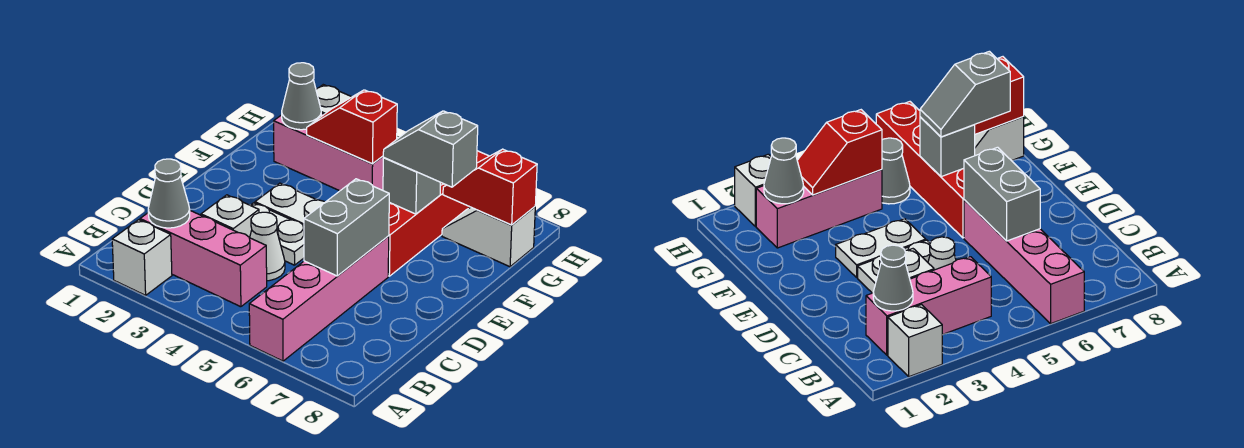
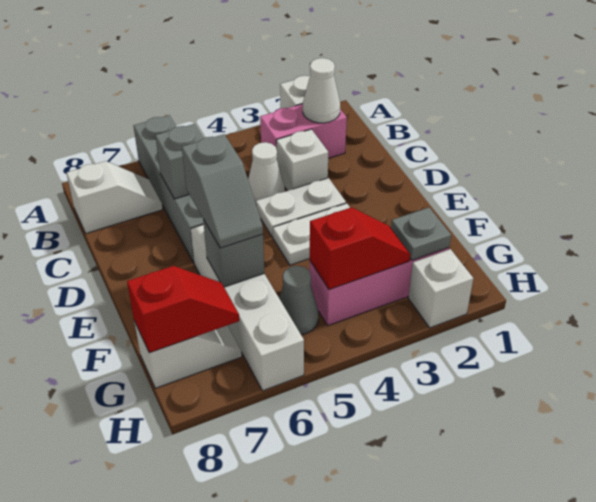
pink 1x4 brick [249,236,389,361] -> grey 1x4 brick [133,115,204,263]
pink 1x3 brick [140,211,267,307] -> pink 1x2 brick [260,104,347,158]
grey 1x1 cone [148,159,190,228] -> white 1x1 cone [303,58,340,123]
none -> white 1x2 slope [67,161,163,233]
grey 1x2 brick [304,179,389,276] -> grey 1x1 brick [155,124,203,199]
red 1x4 brick [388,151,489,276] -> white 1x4 brick [191,225,304,391]
grey 1x2 slope [383,111,478,187] -> grey 1x2 slope turned to [182,134,263,248]
grey 1x1 cone [282,63,321,130] -> grey 1x1 plate [391,207,451,260]

